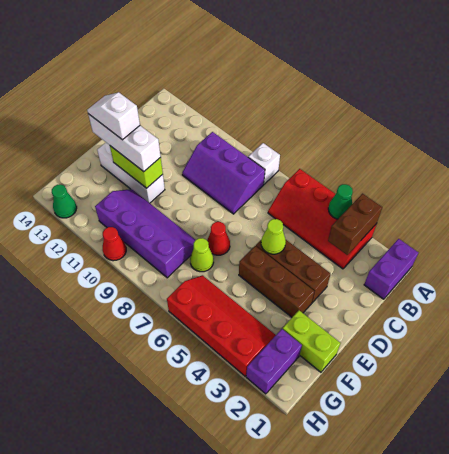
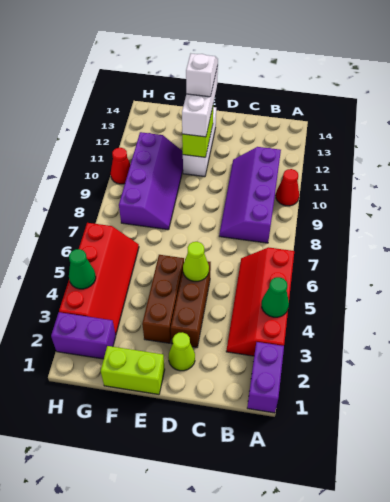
purple 1x2 brick [364,239,418,299] -> purple 1x2 brick turned to [247,342,284,413]
brown 1x2 brick [328,194,382,255] -> none
white 1x1 brick [248,143,280,184] -> none
purple 2x3 slope [182,132,265,214] -> purple 2x4 slope [219,147,281,243]
red 1x1 cone [207,222,230,255] -> red 1x1 cone moved to [276,169,299,206]
lime 1x2 brick [283,310,340,372] -> lime 1x2 brick turned to [101,346,165,394]
lime 1x1 cone [190,238,214,272] -> lime 1x1 cone moved to [168,332,195,371]
green 1x1 cone [52,184,77,218] -> green 1x1 cone moved to [69,249,96,289]

